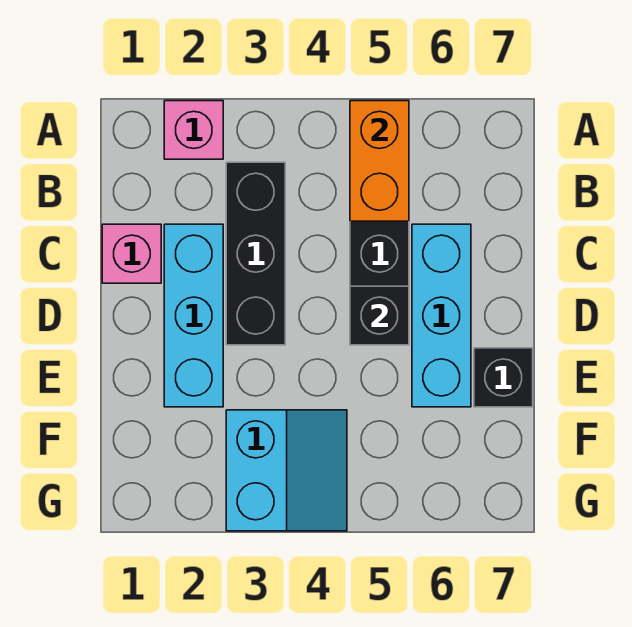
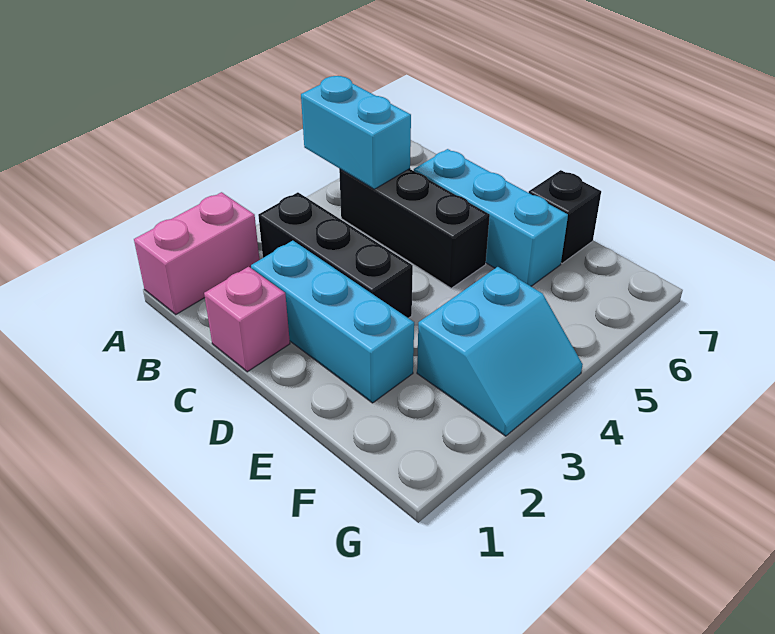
pink 1x1 brick [164,101,223,159] -> pink 1x2 brick [134,192,259,314]
orange 1x2 brick [350,101,409,221] -> cyan 1x2 brick [301,76,411,189]
black 1x1 brick [350,286,409,345] -> none
cyan 2x2 slope [226,410,347,531] -> cyan 2x2 slope turned to [417,267,583,436]

